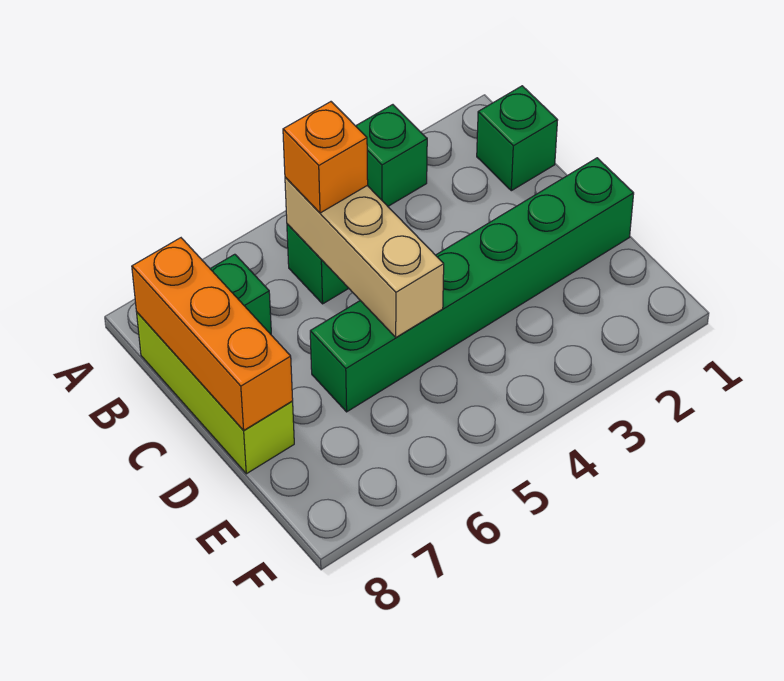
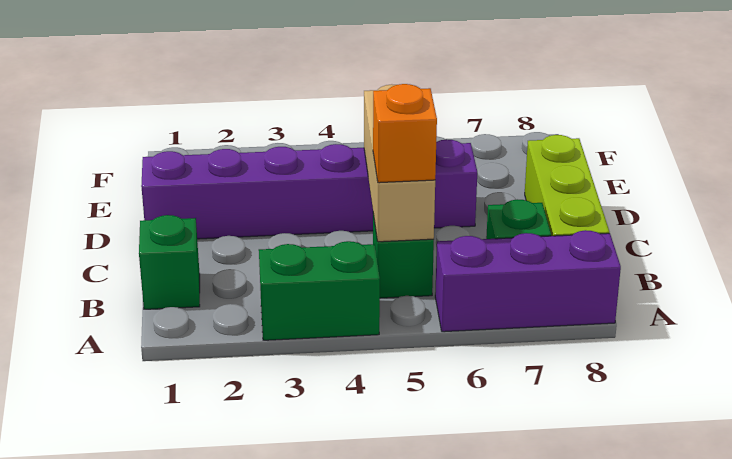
green 1x1 brick [356,105,427,206] -> green 1x2 brick [259,241,380,340]
none -> purple 1x3 brick [435,230,621,332]
orange 1x3 brick [132,238,293,431] -> none
green 1x6 brick [310,158,634,412] -> purple 1x6 brick [141,139,477,239]

